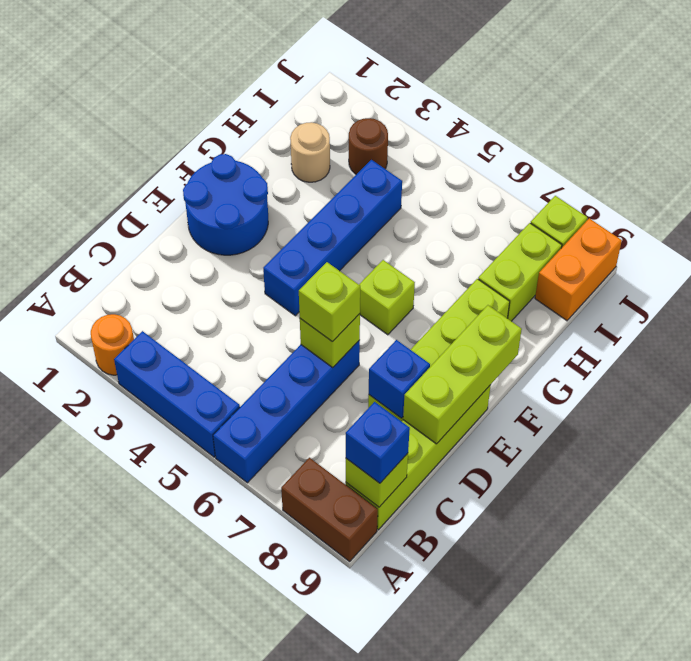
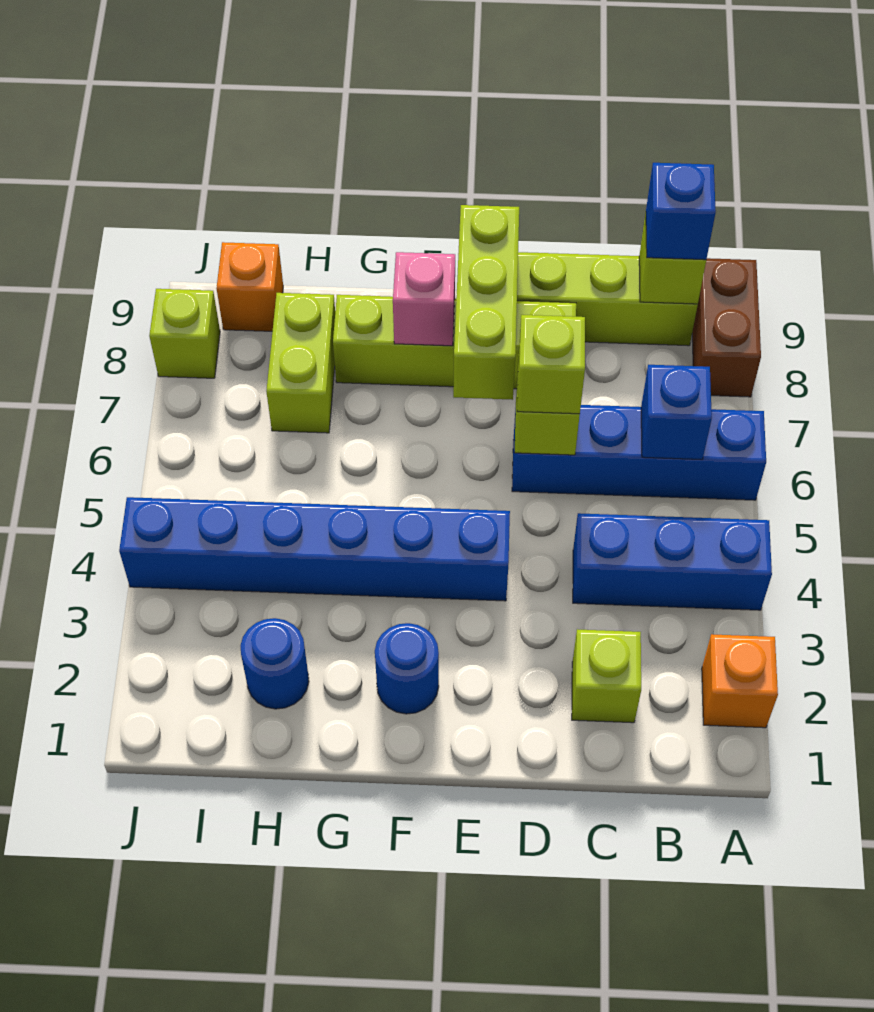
orange 1x1 round brick [91,314,134,375] -> orange 1x1 brick [702,634,778,728]
blue 1x3 brick [114,331,240,457] -> blue 1x3 brick turned to [573,513,772,610]
blue 1x1 brick [369,340,430,418] -> blue 1x1 brick moved to [641,365,712,460]
lime 1x3 brick [403,305,522,444] -> lime 1x3 brick turned to [453,205,519,400]
blue 2x2 round brick [183,154,268,255] -> blue 1x1 round brick [375,623,439,714]
blue 1x4 brick [263,160,402,316] -> blue 1x6 brick [119,497,510,601]
lime 1x1 brick [359,260,415,335] -> lime 1x1 brick moved to [572,629,641,723]
none -> pink 1x1 brick [393,252,455,346]
tan 1x1 round brick [290,122,330,182] -> blue 1x1 round brick [241,618,309,709]
lime 1x2 brick [478,223,562,321] -> lime 1x2 brick turned to [266,293,335,433]
brown 1x1 round brick [349,118,388,174] -> none
orange 1x2 brick [535,218,622,321] -> orange 1x1 brick [217,242,283,331]

